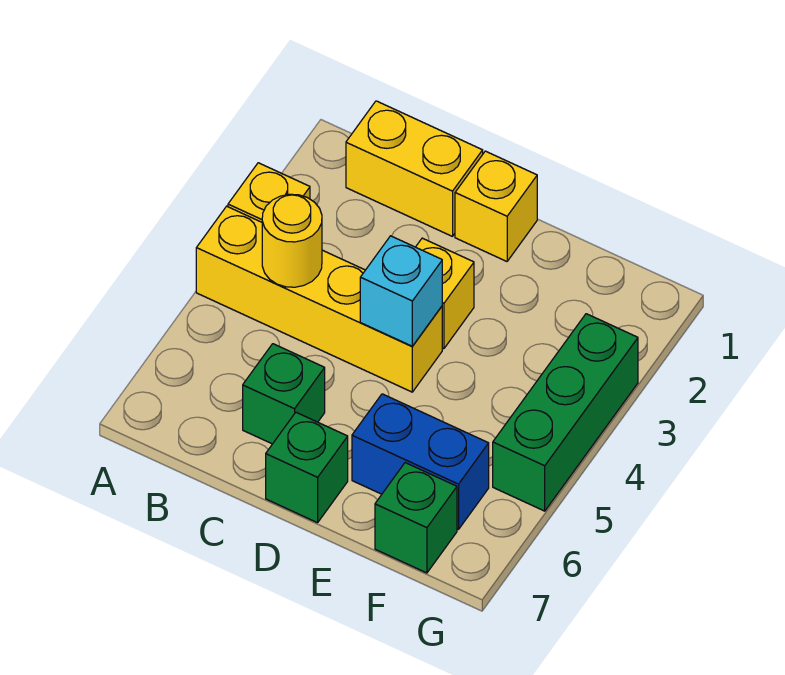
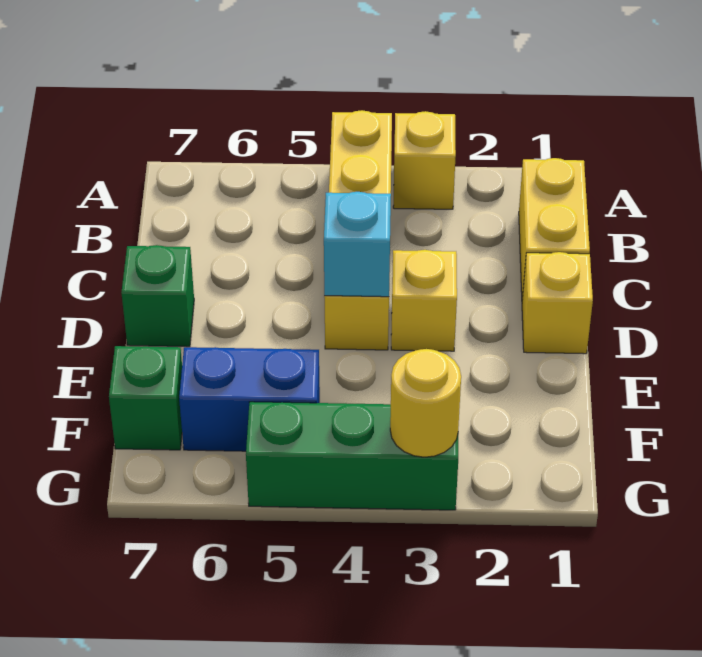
yellow 1x1 round brick [262,194,322,287] -> yellow 1x1 round brick moved to [390,349,461,457]
green 1x1 brick [243,344,325,444] -> none
blue 1x2 brick [352,394,489,529] -> blue 1x2 brick turned to [179,347,320,451]

